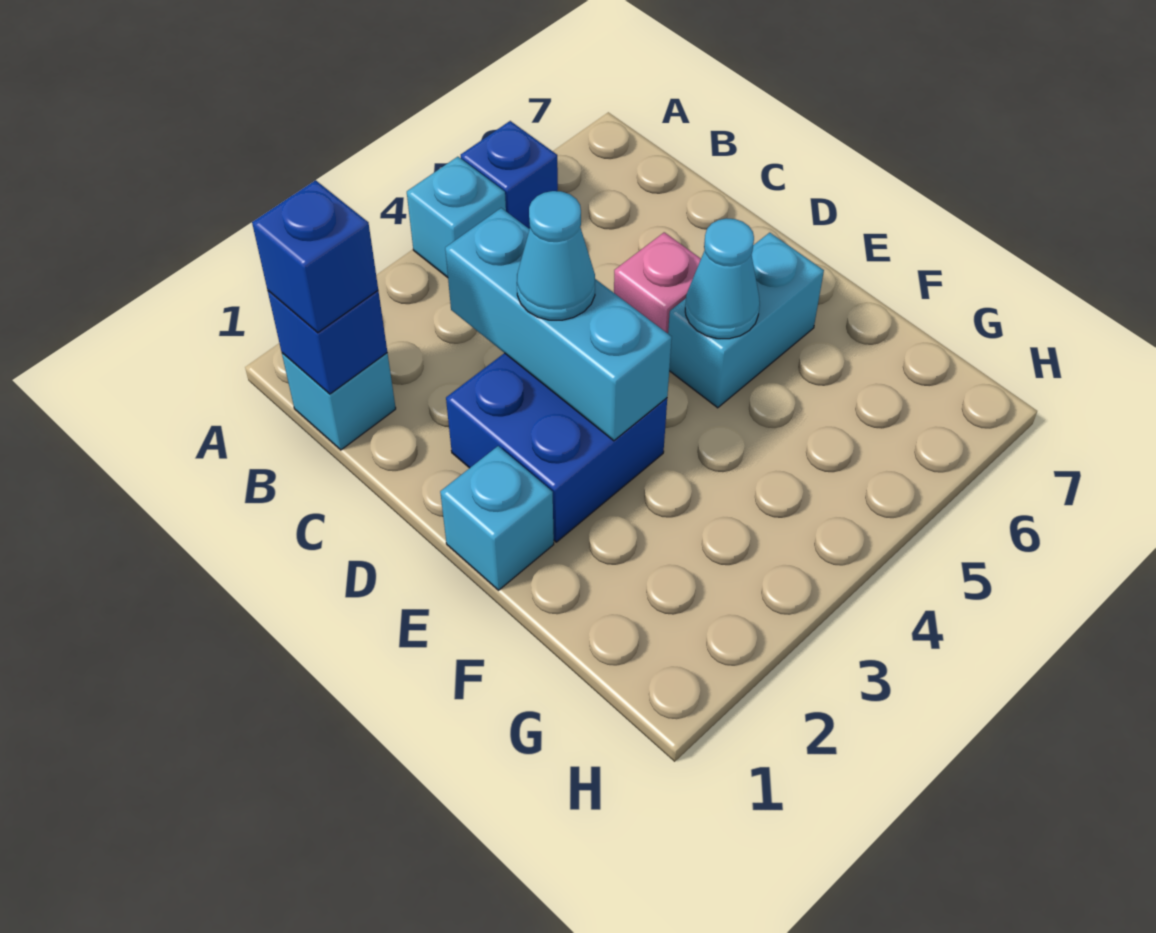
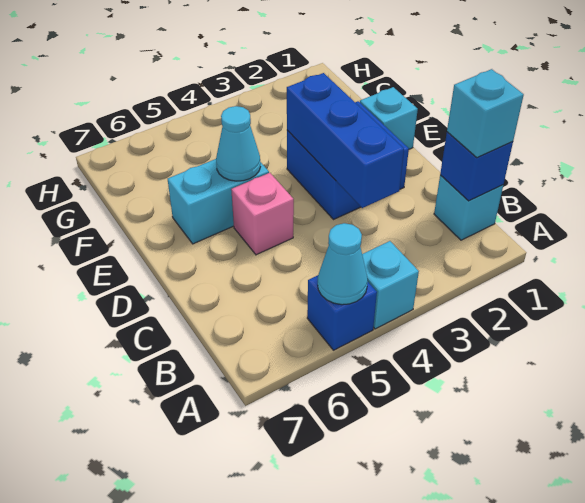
blue 1x1 brick [252,180,378,333] -> cyan 1x1 brick [447,69,524,158]
cyan 1x3 brick [445,208,672,441] -> blue 1x3 brick [287,73,404,208]
cyan 1x1 cone [517,191,595,320] -> cyan 1x1 cone moved to [318,223,368,305]

